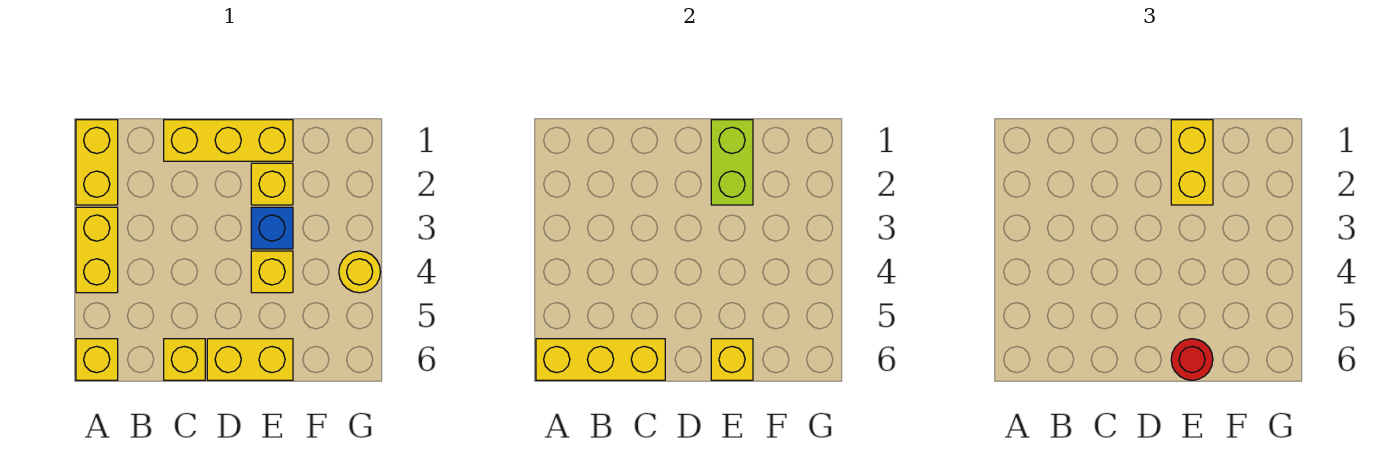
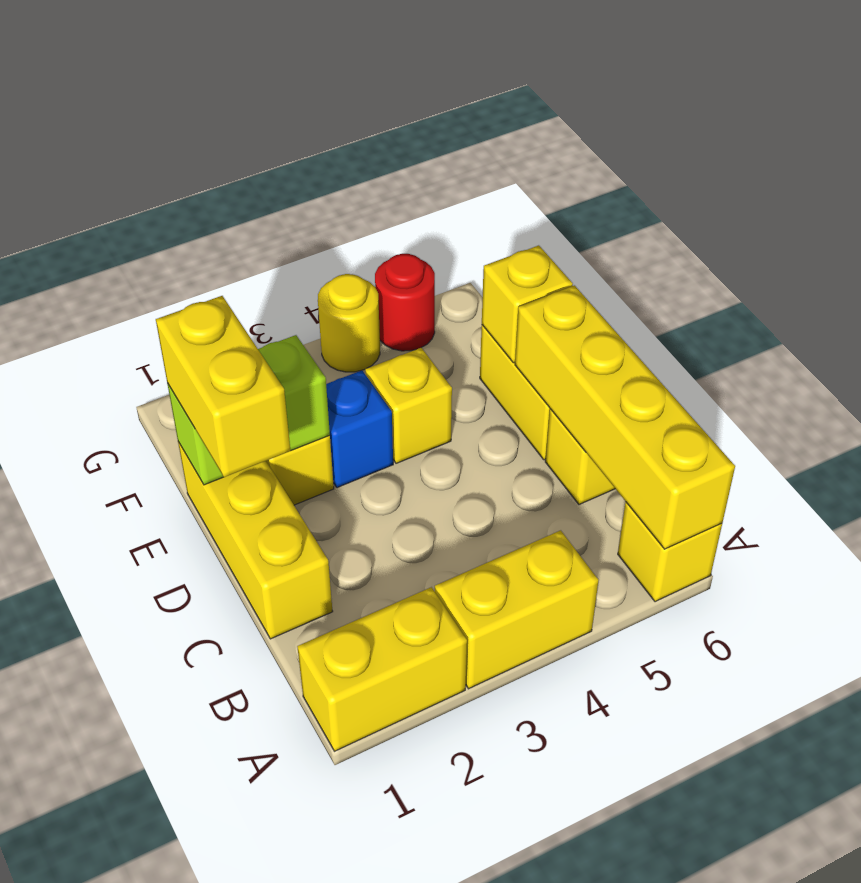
yellow 1x3 brick [536,339,665,380] -> yellow 1x4 brick [515,285,735,549]
yellow 1x2 brick [1171,120,1213,205] -> yellow 1x2 brick turned to [156,296,290,477]
red 1x1 round brick [1171,339,1213,380] -> red 1x1 round brick moved to [375,254,435,351]

